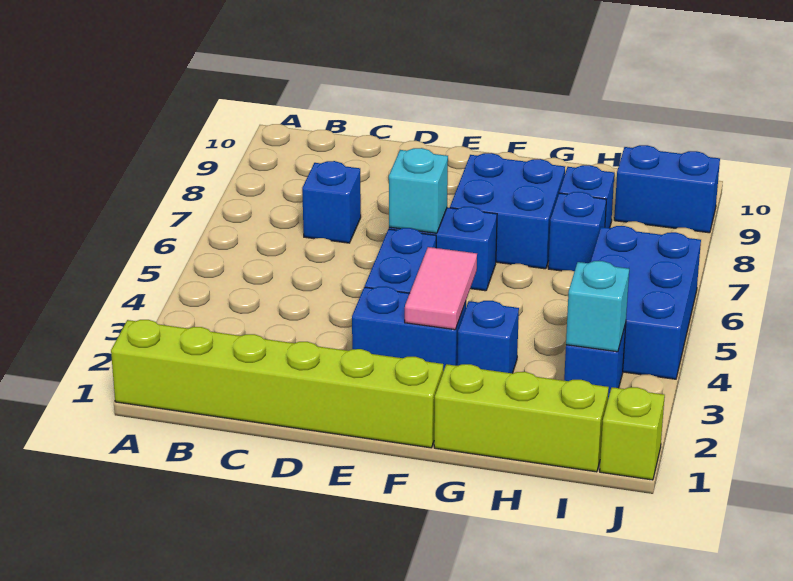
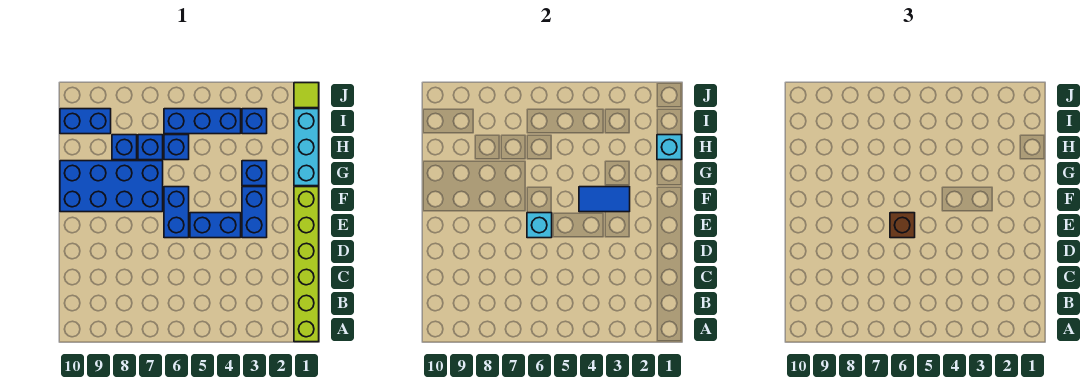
blue 1x1 brick [302,161,361,243] -> blue 1x1 brick moved to [164,135,189,160]
none -> brown 1x1 brick [890,213,915,238]
pink 1x2 tile [405,247,477,330] -> blue 1x2 tile [579,187,630,212]
blue 2x2 brick [450,153,565,269] -> blue 2x4 brick [60,161,163,212]
lime 1x3 brick [434,364,609,472] -> cyan 1x3 brick [294,109,319,186]
cyan 1x1 brick [566,261,629,352] -> cyan 1x1 brick moved to [657,135,682,160]
blue 2x3 brick [591,226,701,379] -> blue 1x3 brick [164,109,241,134]
blue 1x2 brick [614,145,720,233] -> blue 1x2 brick turned to [60,109,111,134]
lime 1x1 brick [600,387,665,480] -> lime 1x1 tile [294,83,319,108]

